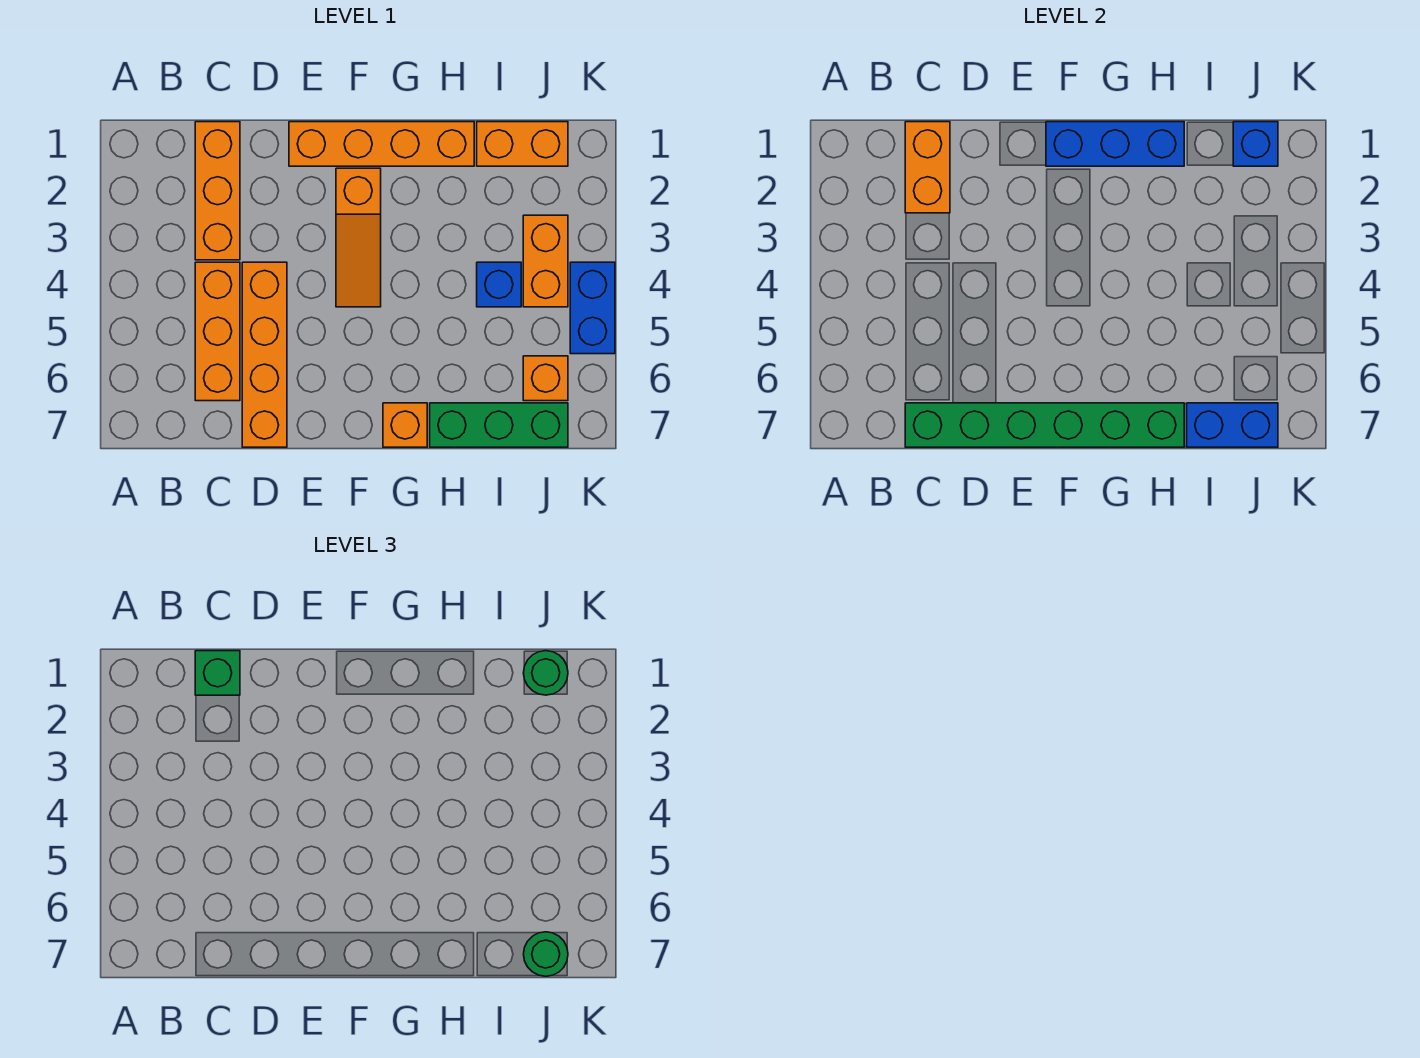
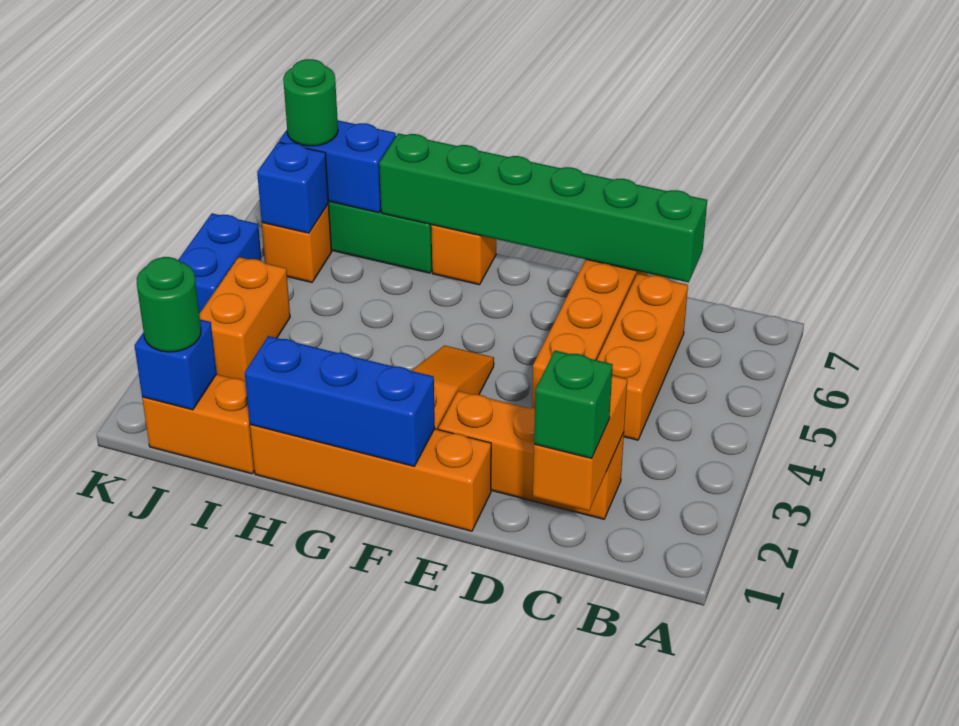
orange 1x3 brick [195,122,240,260] -> orange 1x3 brick turned to [439,391,624,519]
blue 1x1 brick [477,262,521,307] -> blue 1x1 brick moved to [257,142,329,233]

